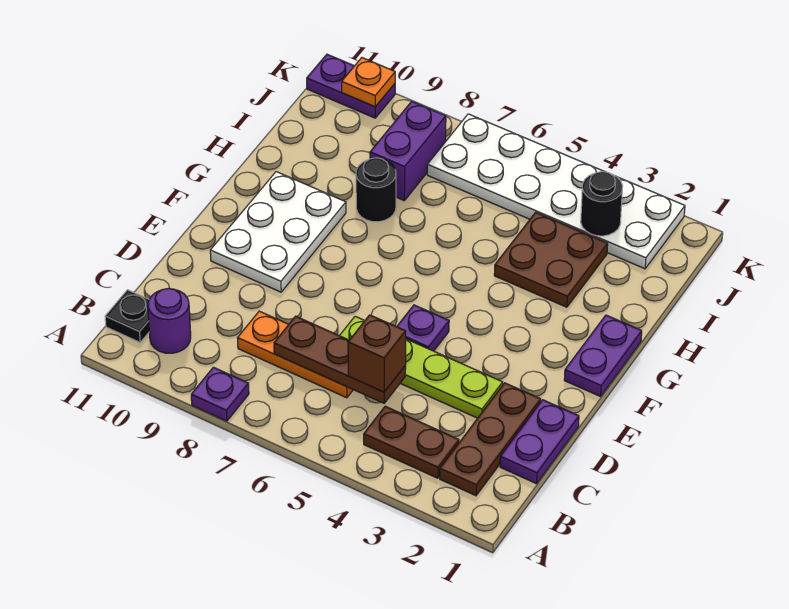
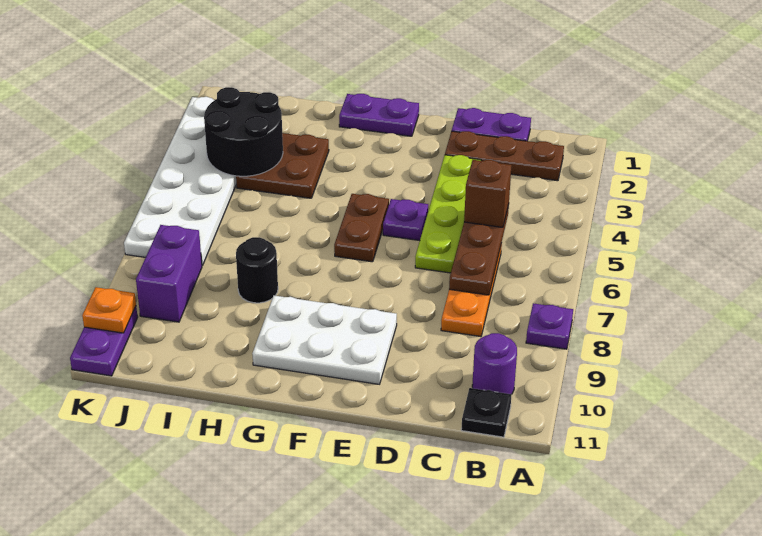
brown 1x2 plate [364,406,459,478] -> brown 1x2 plate moved to [334,194,389,262]
purple 1x2 brick [370,101,446,200] -> purple 1x2 brick turned to [136,225,202,322]
black 1x1 round brick [581,172,623,236] -> black 2x2 round brick [204,87,283,176]

